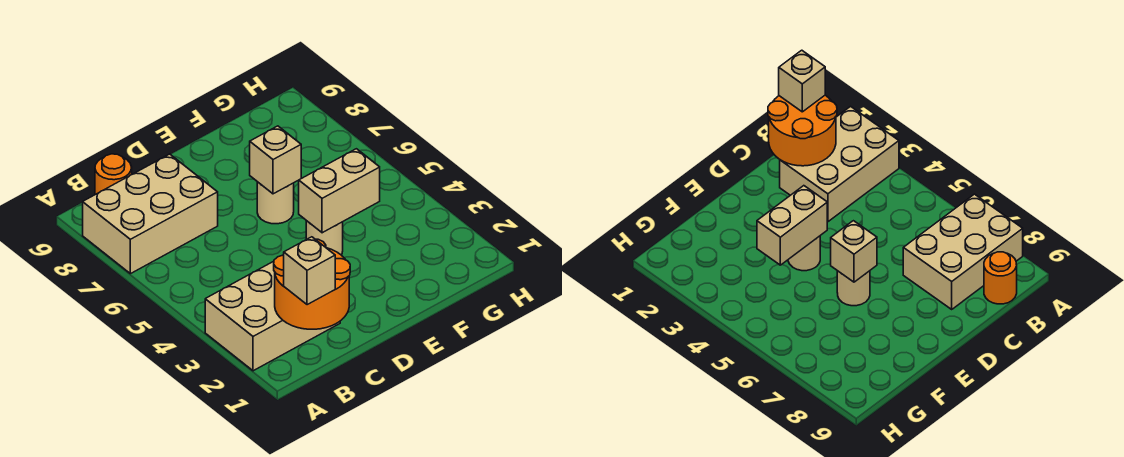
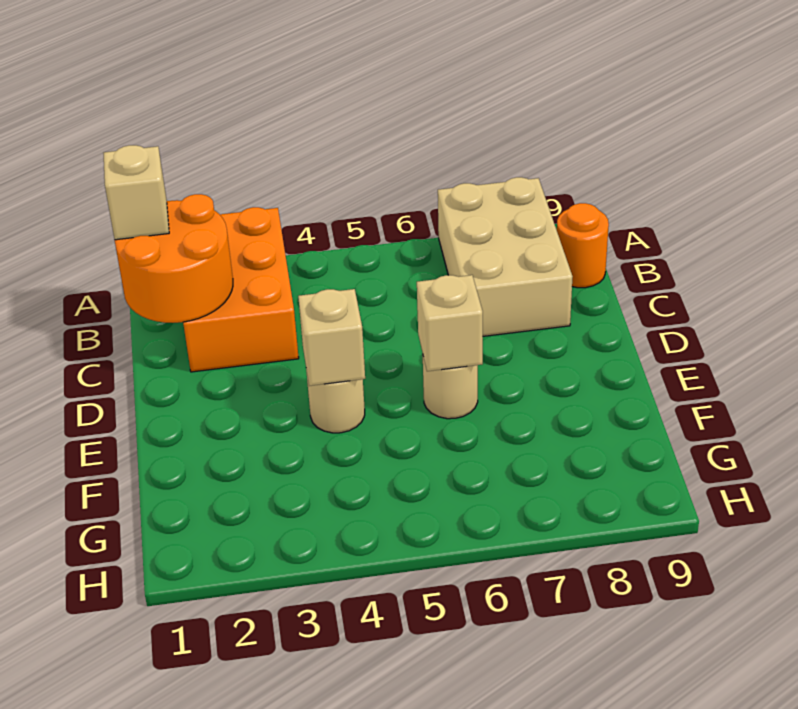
tan 2x3 brick [205,261,340,371] -> orange 2x3 brick [183,207,299,372]
tan 1x2 brick [299,149,380,233] -> tan 1x1 brick [298,289,365,386]

